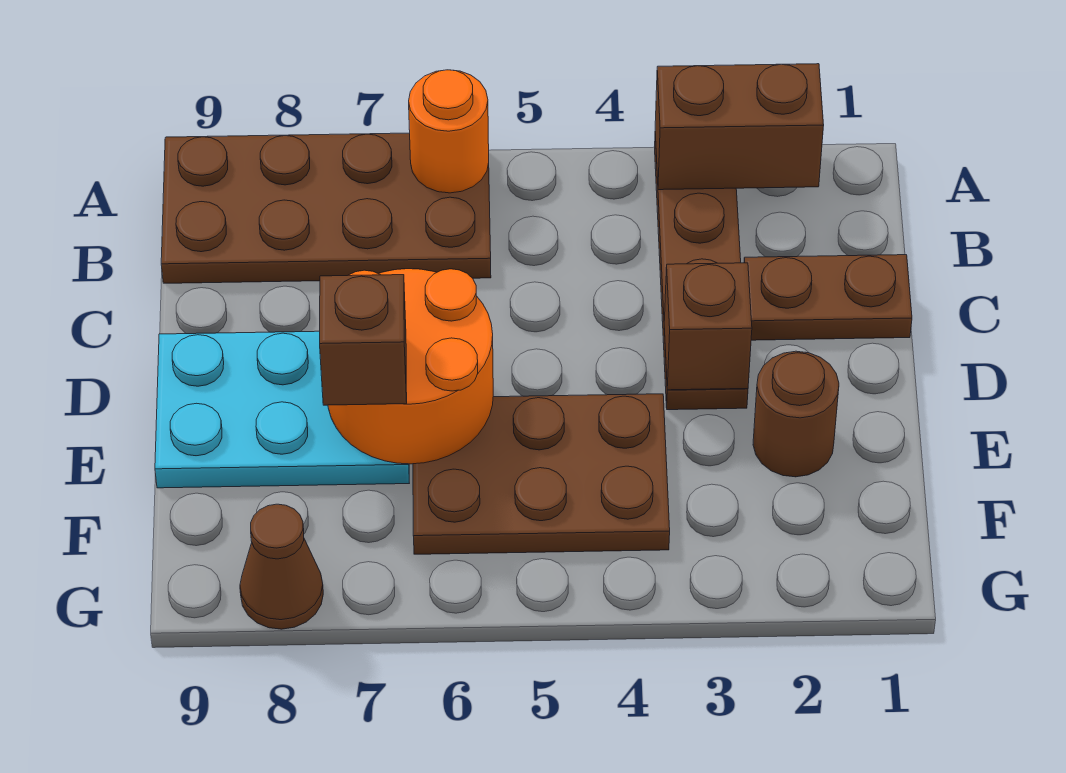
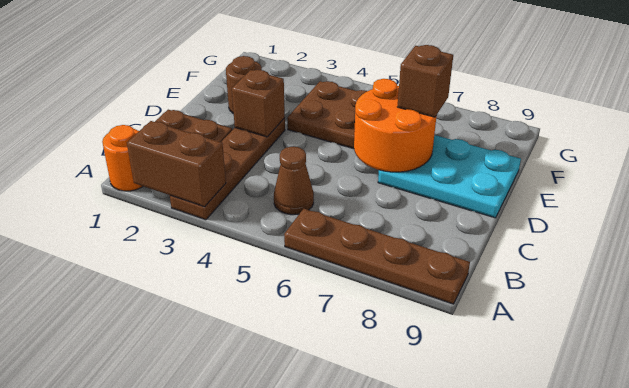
brown 2x4 plate [161,133,491,283] -> brown 1x4 plate [284,209,470,304]
orange 1x1 round brick [409,70,489,193] -> orange 1x1 round brick moved to [102,125,143,191]
brown 1x1 cone [240,504,323,629] -> brown 1x1 cone moved to [274,147,314,215]

